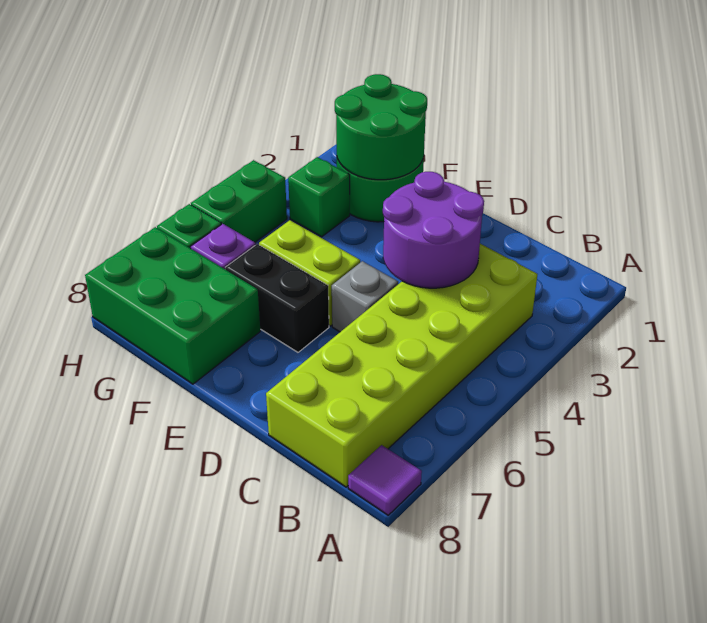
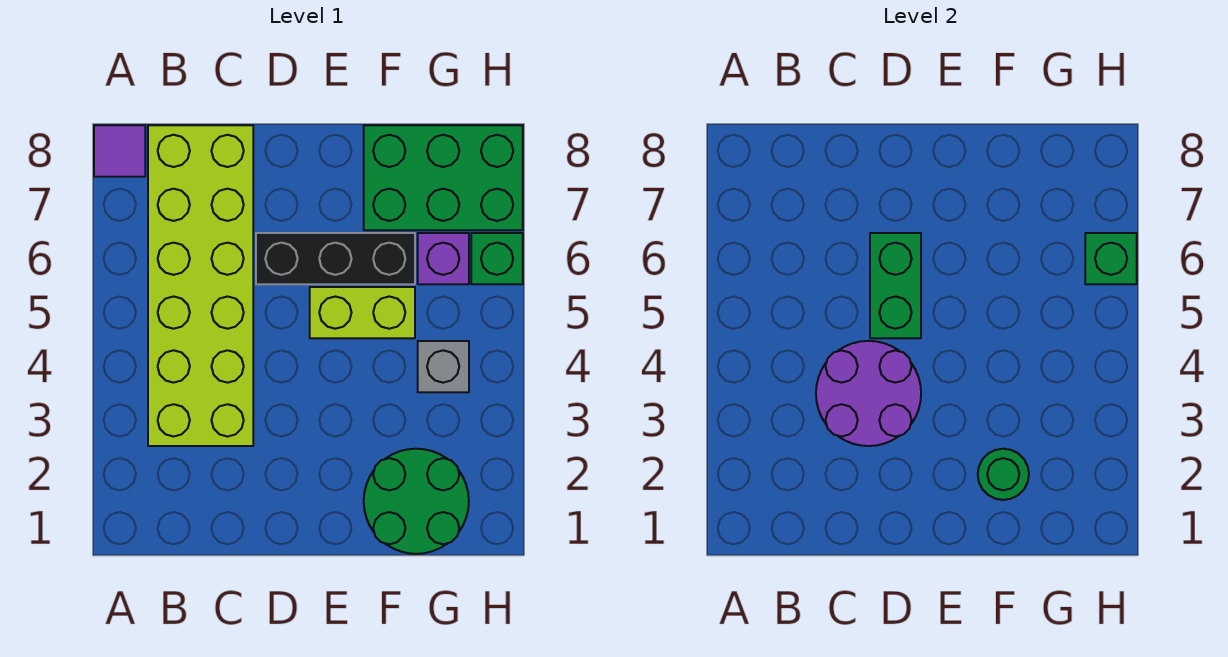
grey 1x1 brick [332,261,398,332] -> grey 1x1 brick moved to [418,341,469,392]
black 1x2 brick [225,244,329,352] -> black 1x3 brick [256,233,415,284]
green 2x2 round brick [335,74,427,180] -> green 1x1 round brick [978,449,1029,500]
green 1x1 brick [288,157,350,237] -> green 1x1 brick moved to [1085,233,1137,284]
green 1x2 brick [191,160,287,242] -> green 1x2 brick moved to [870,233,921,338]

